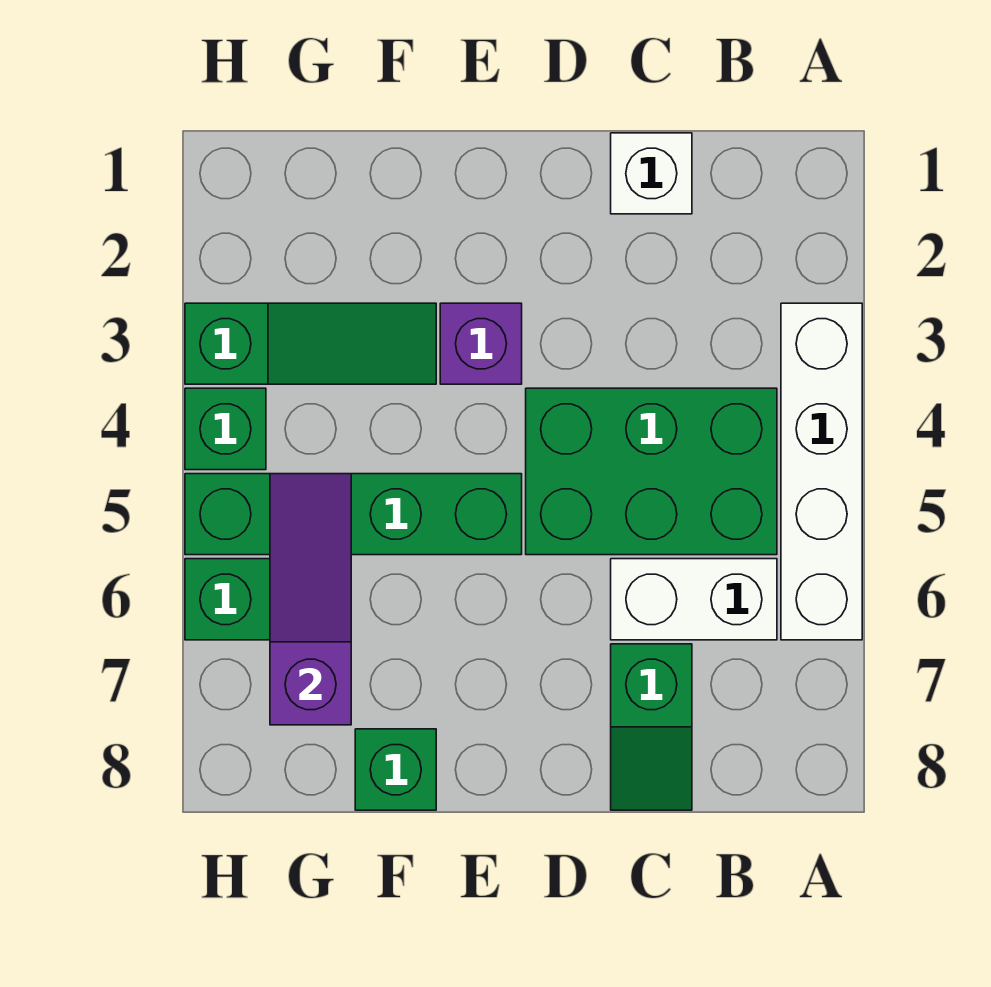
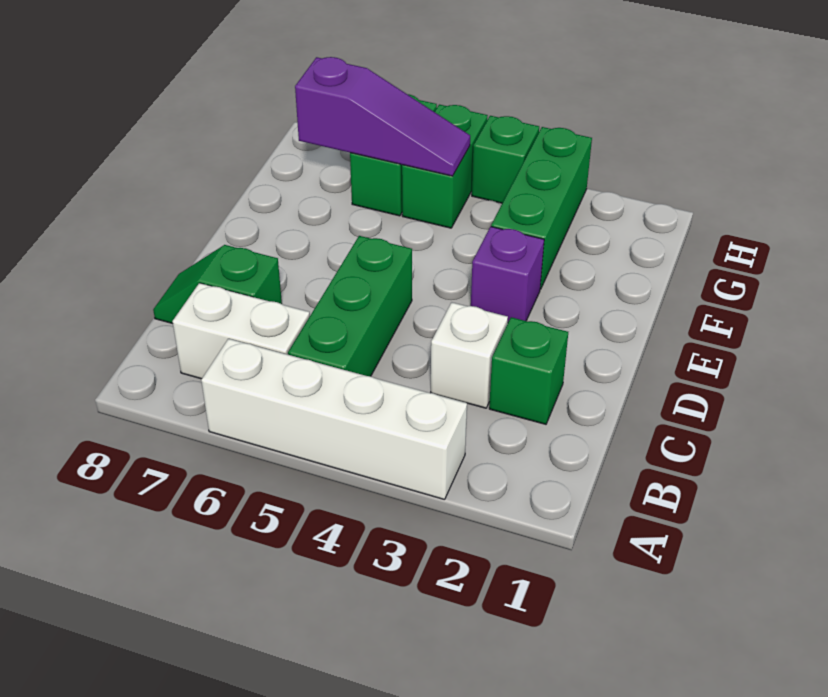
green 2x3 brick [526,388,777,555] -> green 1x3 brick [288,236,412,376]
white 1x2 brick [611,559,777,640] -> white 1x2 brick turned to [172,283,310,379]
white 1x1 brick [611,133,692,214] -> white 1x1 brick moved to [431,302,508,408]
green 1x4 brick [185,474,522,555] -> green 1x2 brick [402,105,488,228]
green 1x3 slope [185,303,436,384] -> green 1x3 brick [491,127,592,289]
green 1x1 brick [355,729,436,810] -> green 1x1 brick moved to [489,317,568,424]

